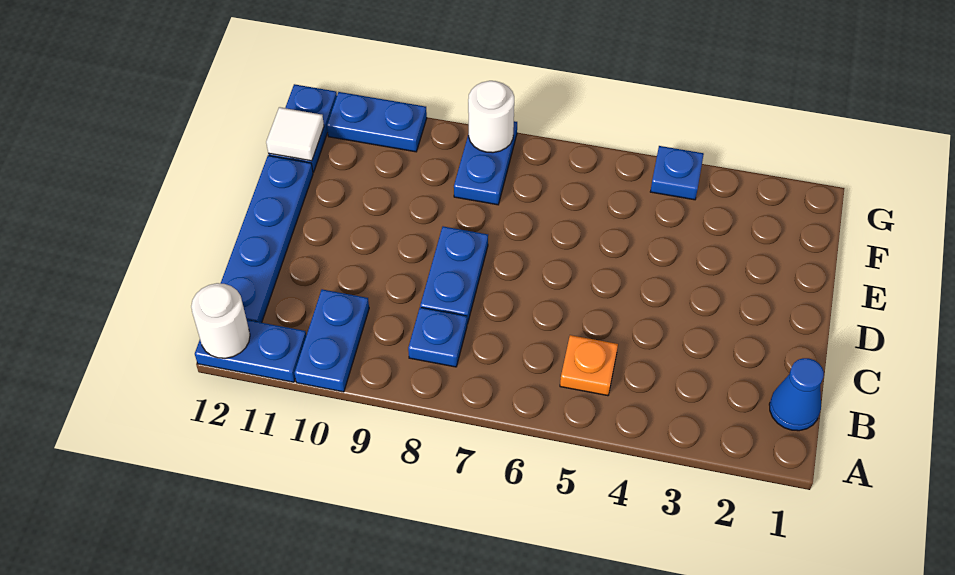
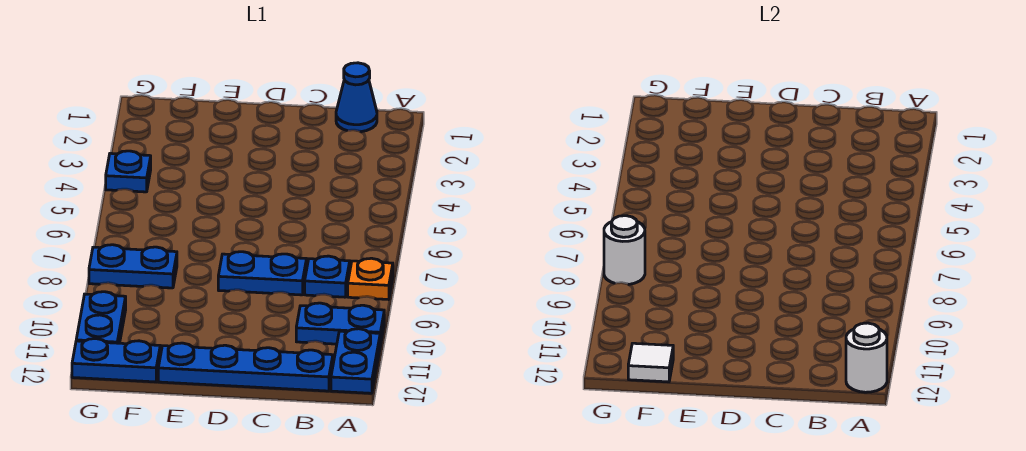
orange 1x1 plate [560,335,618,396] -> orange 1x1 plate moved to [348,258,393,300]

